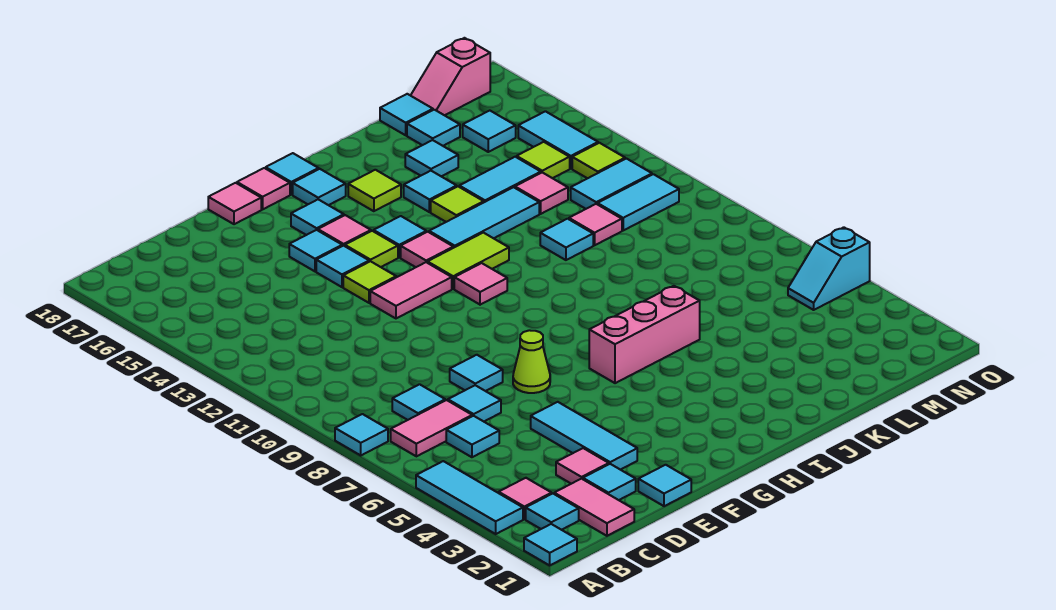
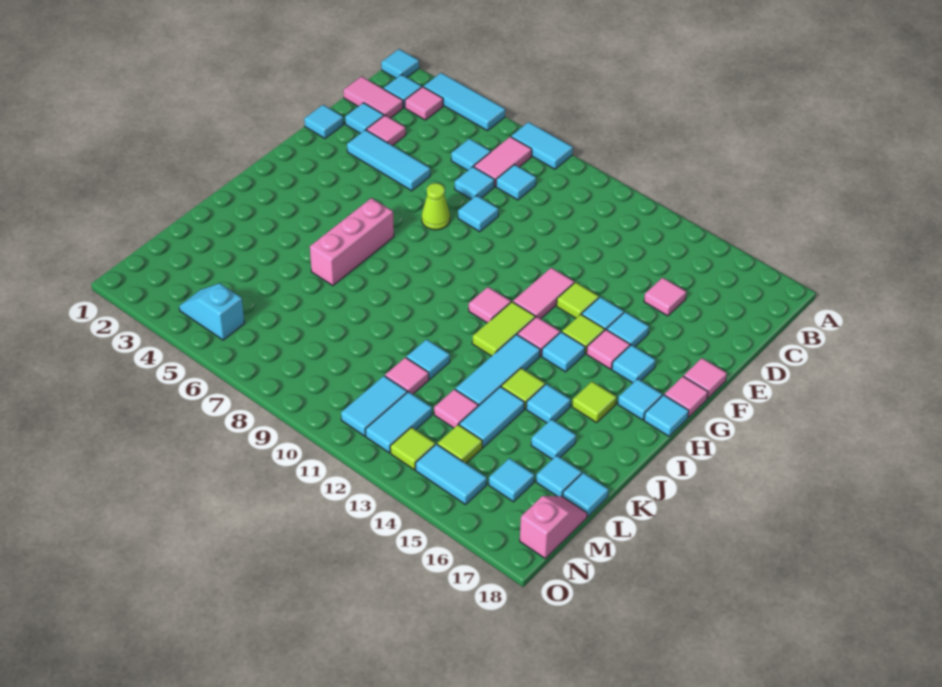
cyan 1x1 tile [335,414,388,455] -> cyan 1x2 tile [511,122,573,169]
none -> pink 1x1 tile [644,278,686,316]
cyan 1x2 slope [788,227,870,310] -> cyan 1x2 slope turned to [179,283,244,340]

